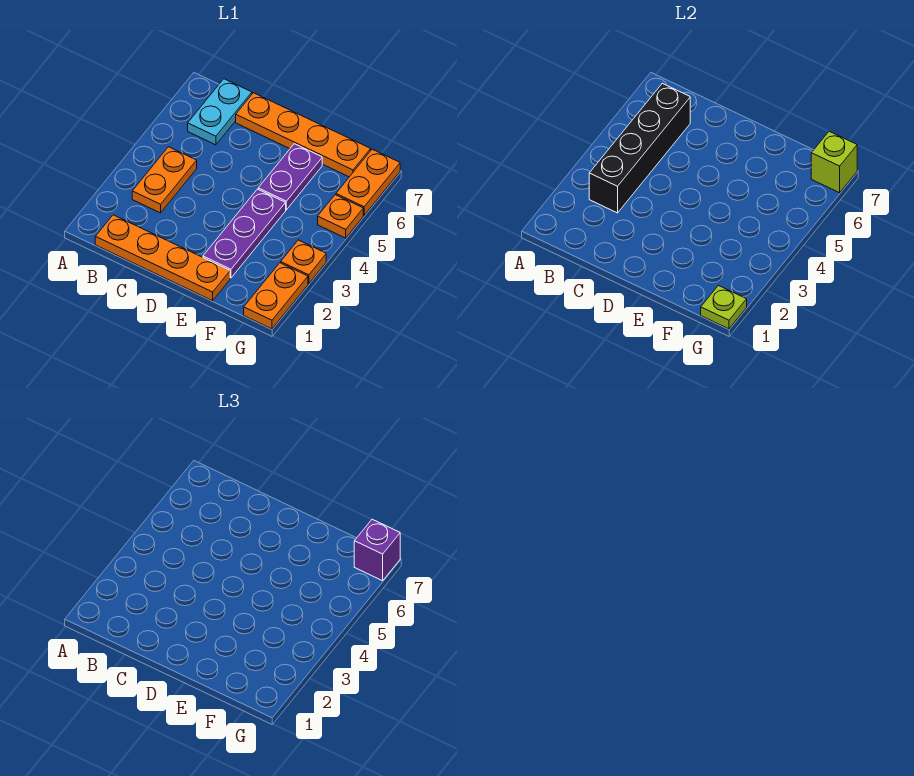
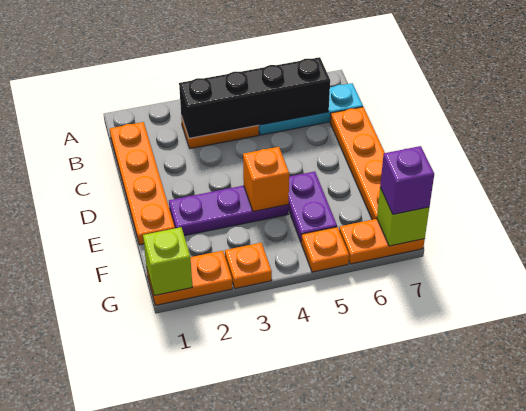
cyan 1x2 plate [188,79,252,145] -> cyan 1x3 plate [258,83,363,135]
none -> orange 1x1 brick [243,147,289,212]
purple 1x2 plate [258,144,322,210] -> purple 1x2 plate turned to [288,171,337,242]
lime 1x1 plate [701,286,747,329] -> lime 1x1 brick [143,227,192,295]

